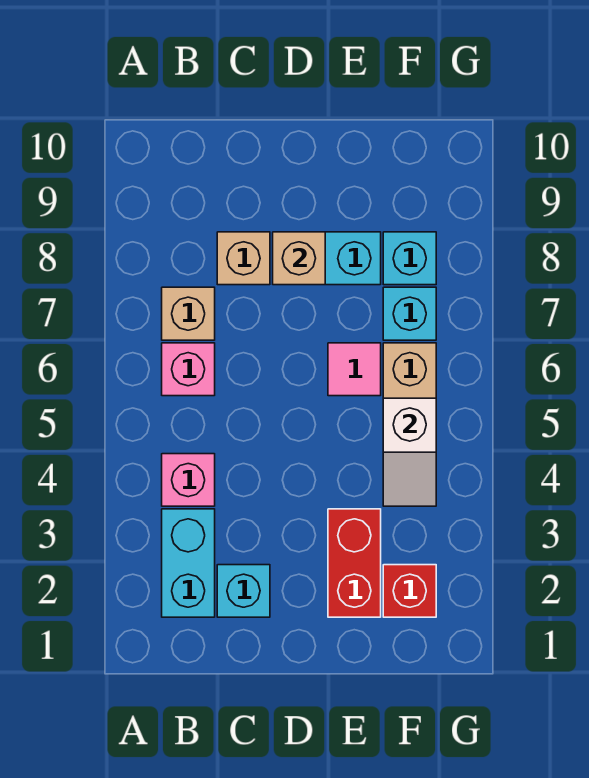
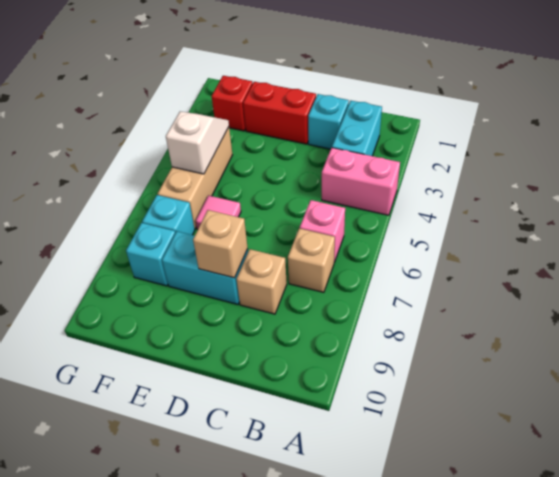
pink 1x1 brick [162,454,215,506] -> pink 1x2 brick [322,148,400,215]
red 1x2 brick [328,509,381,617] -> red 1x2 brick turned to [243,82,316,144]

